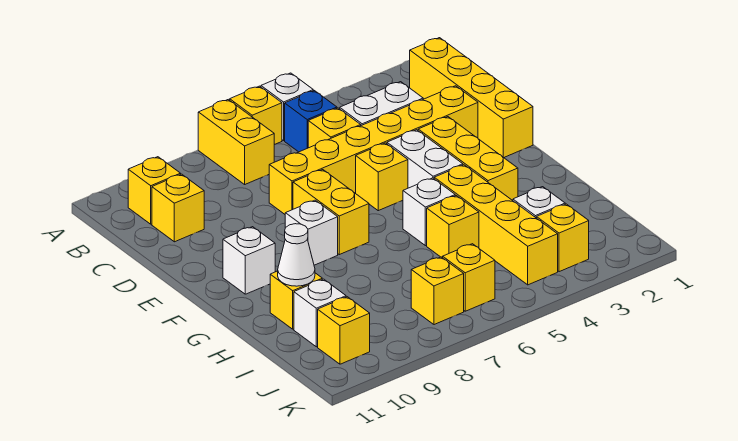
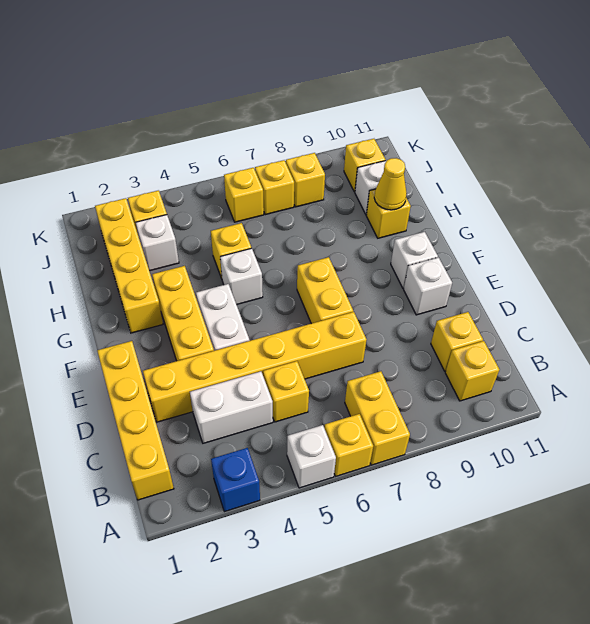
blue 1x1 brick [285,91,337,152] -> blue 1x1 brick moved to [211,448,260,512]
yellow 1x1 brick [356,143,408,211] -> yellow 1x1 brick moved to [286,153,325,207]
white 1x1 brick [285,200,338,265] -> white 1x1 brick moved to [404,257,452,315]
yellow 1x4 brick [434,165,558,285] -> yellow 1x4 brick moved to [95,198,163,333]
white 1x1 cone [278,224,315,286] -> yellow 1x1 cone [374,158,407,210]

